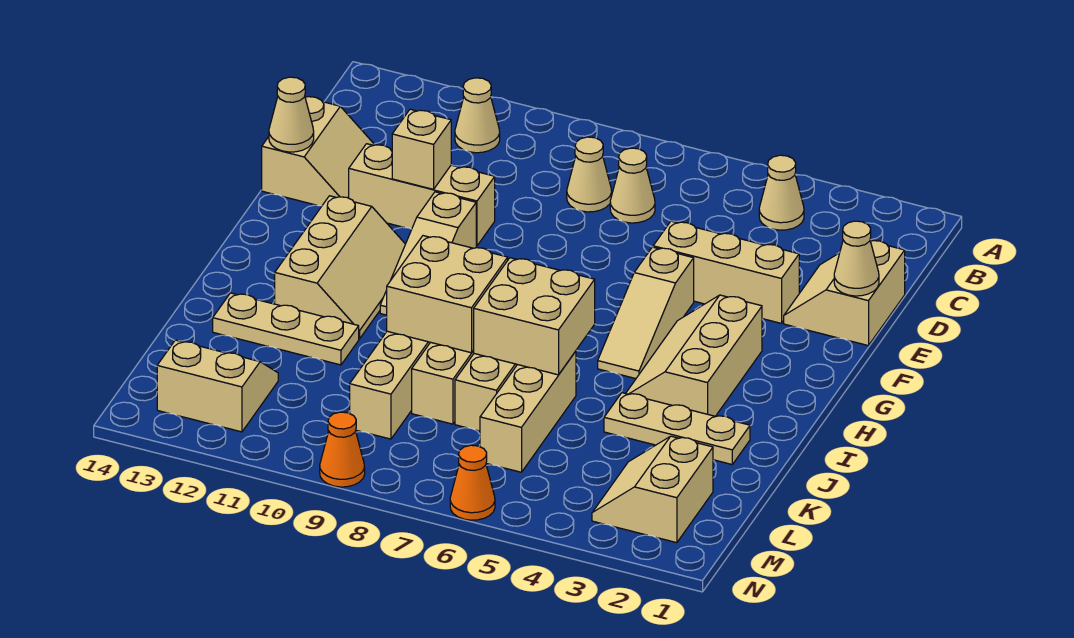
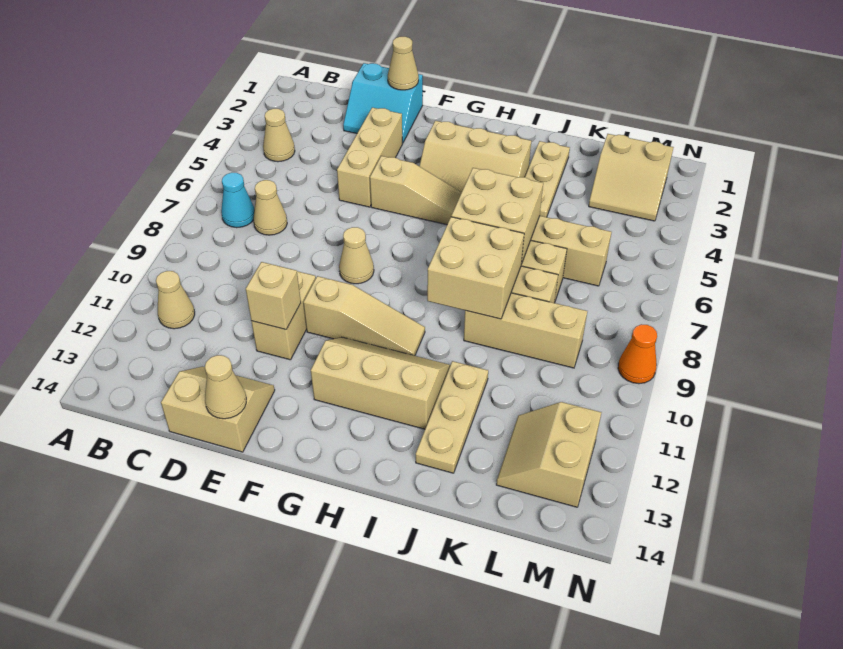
none -> cyan 1x1 cone [221,173,254,228]
tan 1x1 cone [567,137,612,212] -> tan 1x1 cone moved to [339,227,374,284]
tan 2x2 slope [784,241,905,346] -> cyan 2x2 slope [343,63,423,143]
tan 1x3 brick [349,144,495,246] -> tan 1x2 brick [251,271,316,360]
orange 1x1 cone [450,445,495,520] -> none

